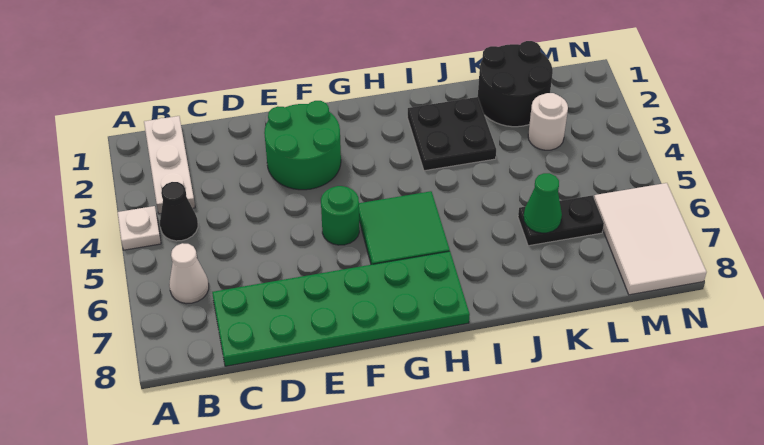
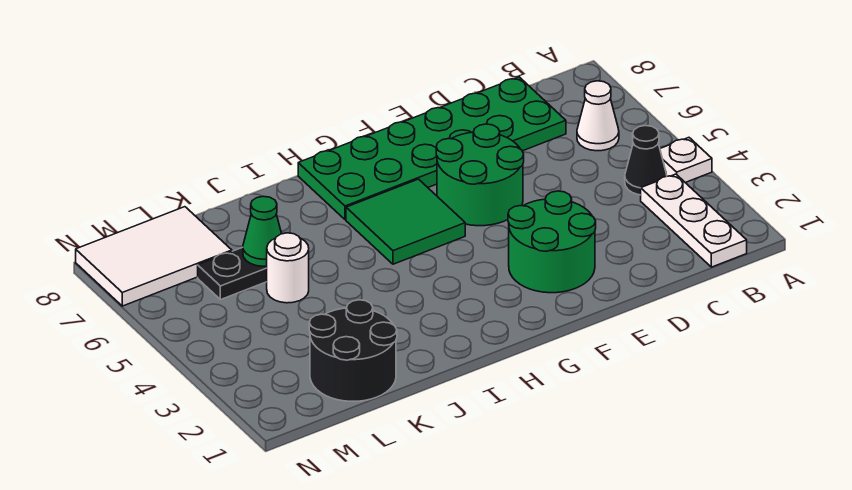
green 1x1 round brick [321,186,359,245] -> green 2x2 round brick [436,124,524,226]
black 2x2 plate [407,97,496,171] -> none
white 1x1 round brick [528,93,568,150] -> white 1x1 round brick moved to [267,233,309,303]
white 2x3 tile [594,183,707,295] -> white 2x3 tile turned to [76,207,232,306]

